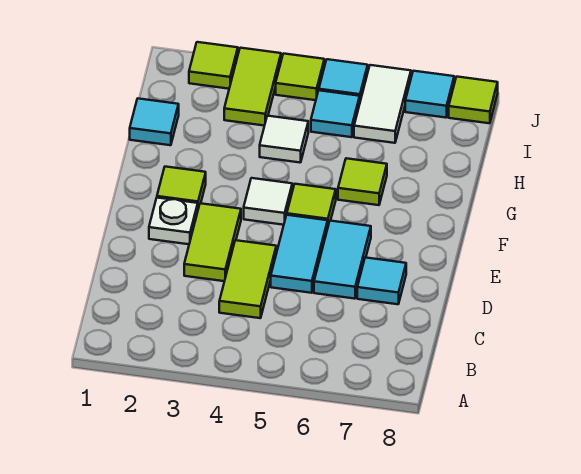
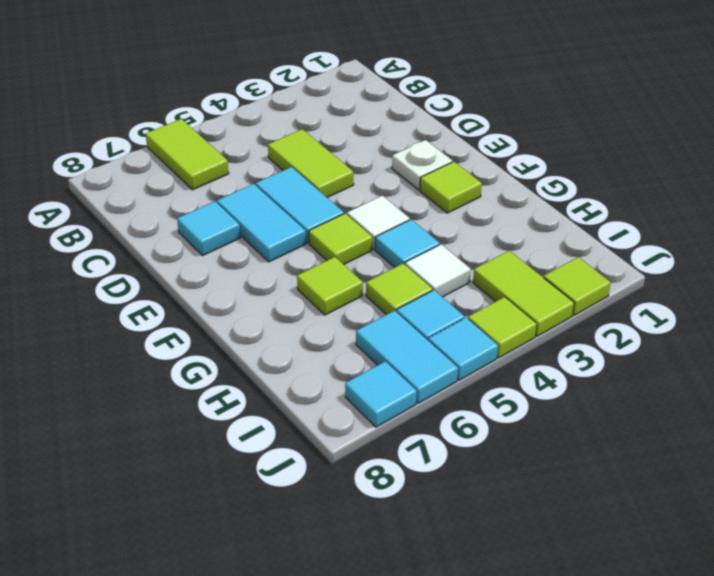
lime 1x2 tile [184,203,241,281] -> lime 1x2 tile moved to [146,119,229,190]
cyan 1x1 tile [130,99,179,145] -> cyan 1x1 tile moved to [375,220,440,268]
white 1x2 tile [354,65,411,143] -> cyan 1x2 tile [356,311,458,403]
lime 1x1 tile [449,77,498,123] -> lime 1x1 tile moved to [366,263,433,315]

